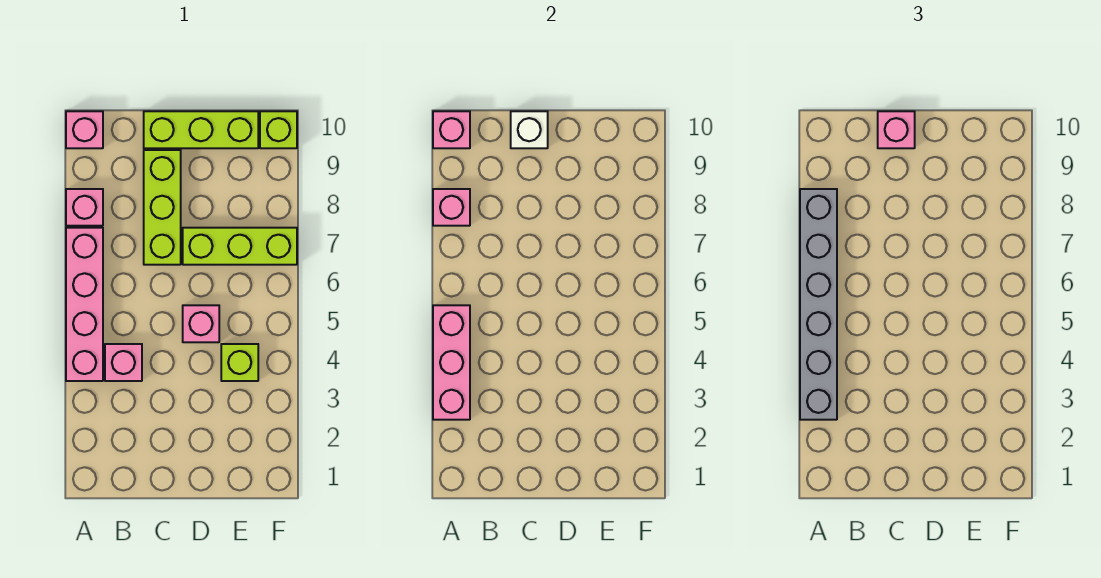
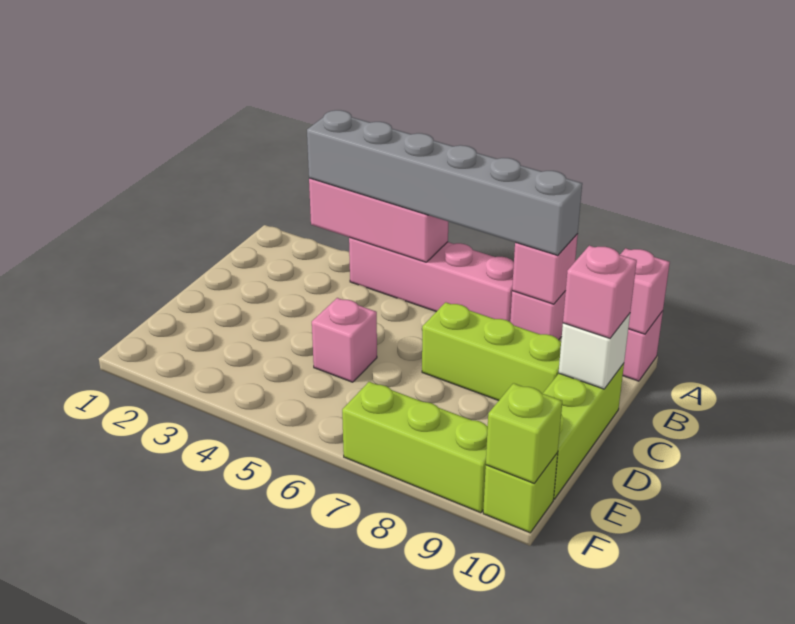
pink 1x1 brick [105,344,142,381] -> none
lime 1x3 brick [183,228,297,265] -> lime 1x3 brick turned to [342,382,488,513]
lime 1x1 brick [221,344,258,381] -> lime 1x1 brick moved to [486,383,562,483]

